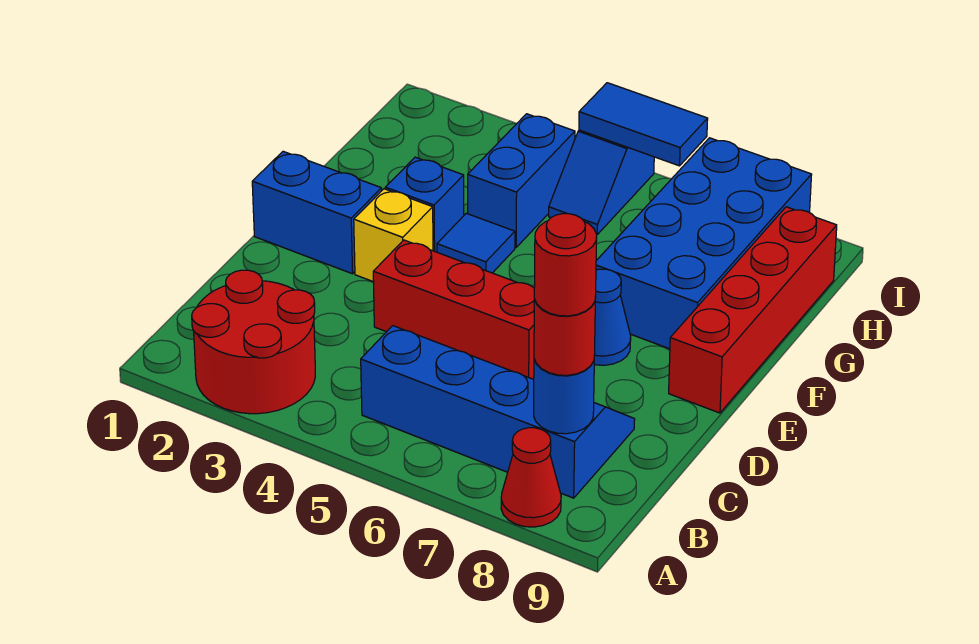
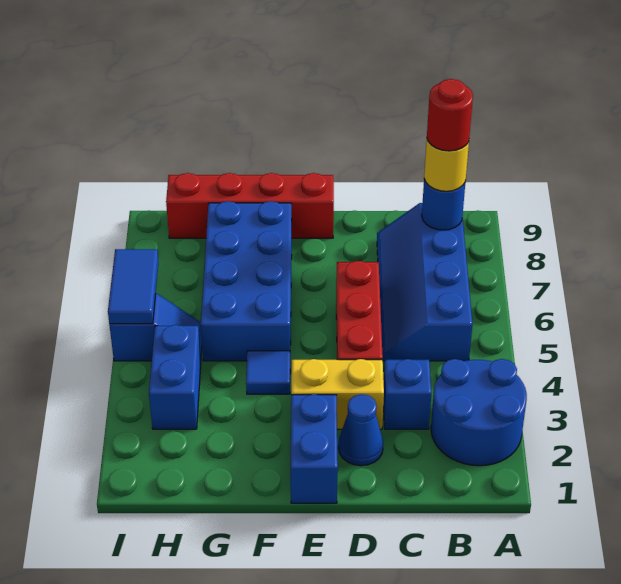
red 2x2 round brick [192,270,315,414] -> blue 2x2 round brick [431,359,527,466]
red 1x1 cone [501,428,561,527] -> none
red 1x1 round brick [534,296,596,375] -> yellow 1x1 round brick [424,140,469,191]
yellow 1x1 brick [354,189,433,282] -> yellow 1x2 brick [291,359,384,429]
blue 1x1 cone [594,269,631,365] -> blue 1x1 cone moved to [338,394,383,466]
blue 1x1 brick [385,157,464,252] -> blue 1x1 brick moved to [384,359,431,429]
blue 2x4 brick [596,138,812,349] -> blue 2x4 brick turned to [201,201,292,361]
blue 1x2 brick [468,114,575,247] -> blue 1x2 brick turned to [149,325,201,429]

